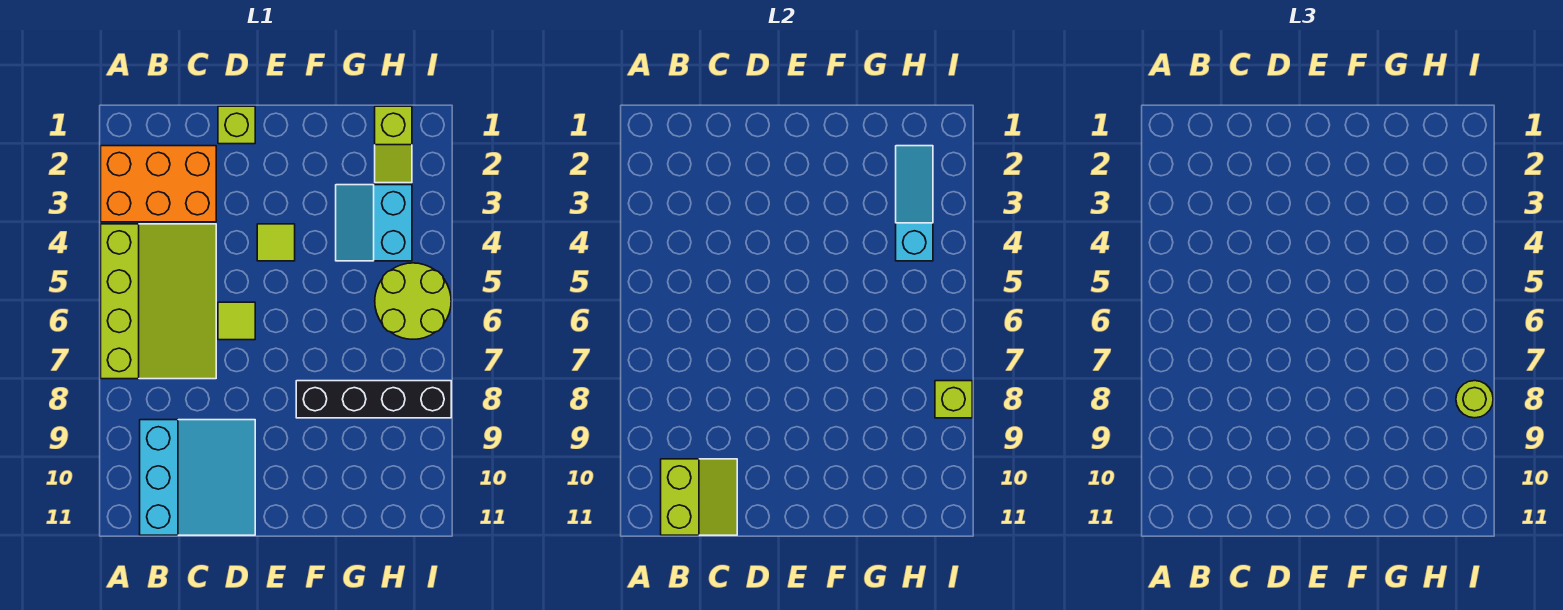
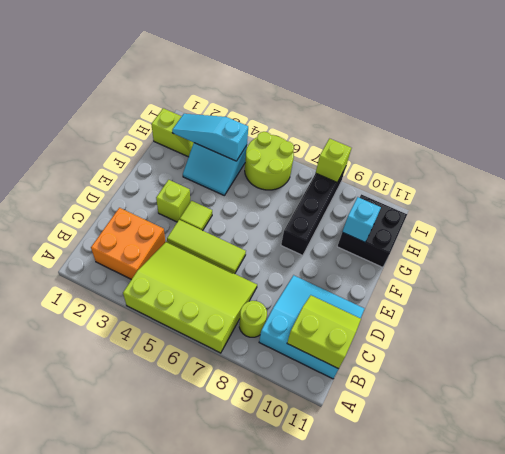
orange 2x3 brick [101,146,216,222] -> orange 2x2 brick [91,208,165,279]
lime 1x1 brick [218,106,255,144] -> lime 1x1 brick moved to [156,180,190,222]
lime 1x1 tile [218,302,255,340] -> lime 1x3 tile [167,220,246,274]
none -> black 2x2 brick [337,194,407,267]
none -> cyan 1x1 brick [343,197,381,242]
lime 1x1 round brick [1456,381,1493,418] -> lime 1x1 round brick moved to [239,301,267,337]

